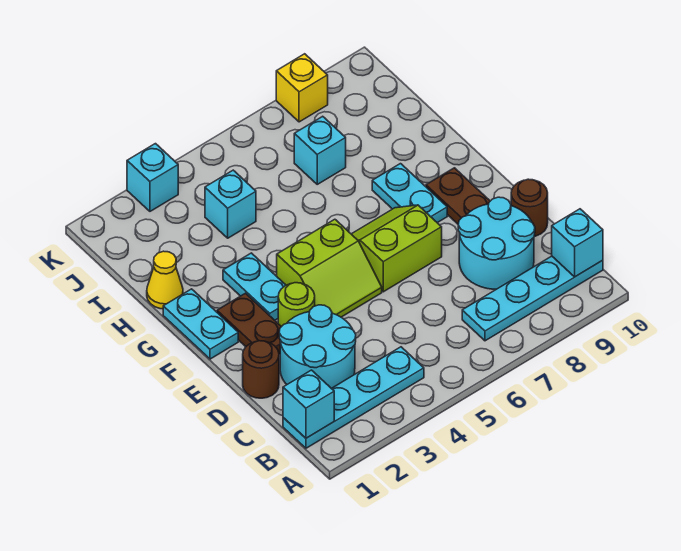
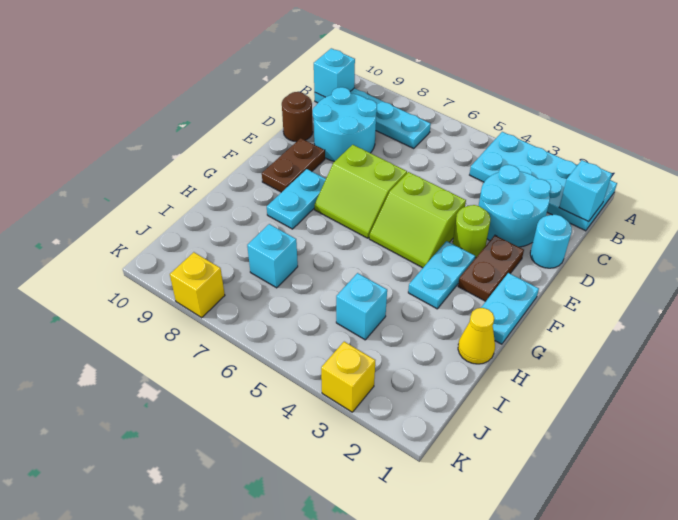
cyan 1x4 plate [283,347,424,448] -> cyan 2x4 plate [470,132,617,231]
brown 1x1 round brick [243,341,279,398] -> cyan 1x1 round brick [530,215,572,268]
lime 2x2 slope [277,219,382,317] -> lime 2x2 slope turned to [369,172,466,268]
cyan 1x1 brick [127,144,178,211] -> yellow 1x1 brick [321,342,375,412]

